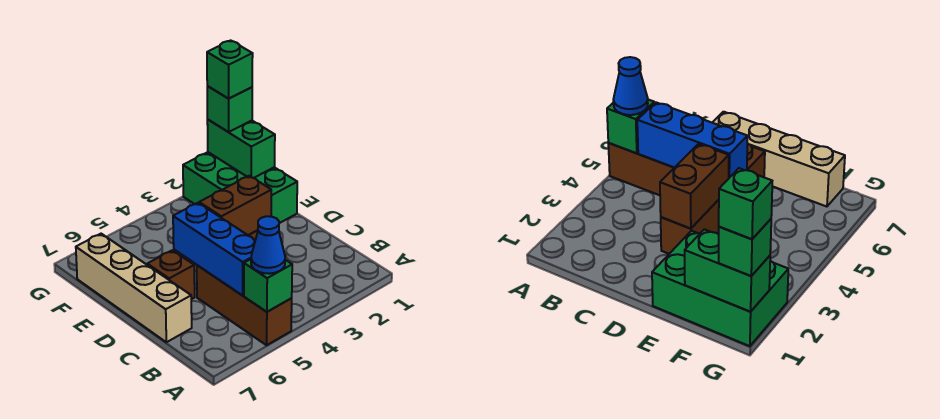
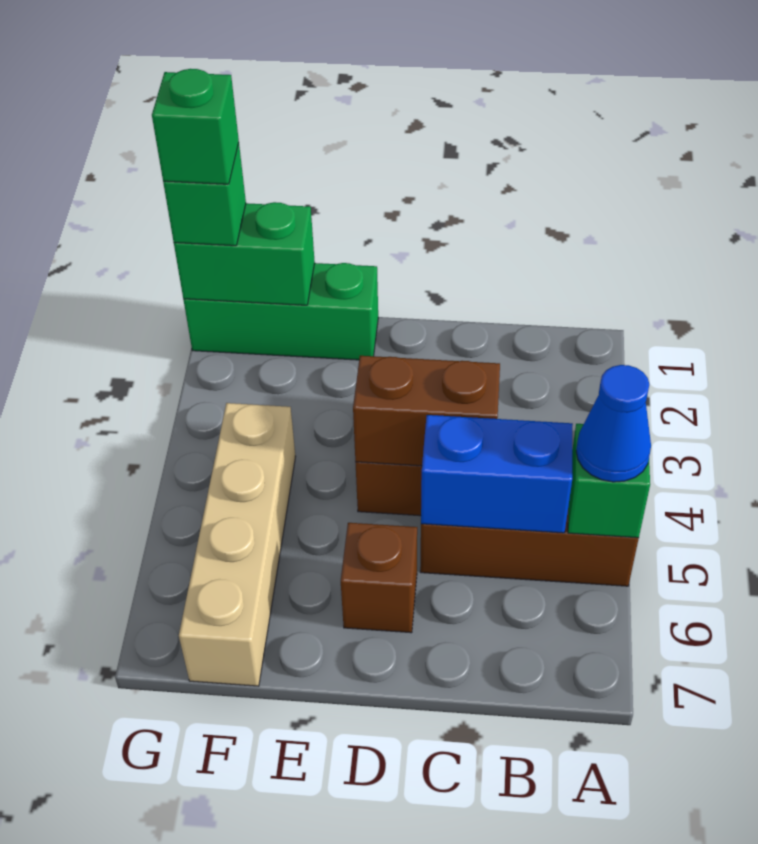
blue 1x3 brick [173,203,255,296] -> blue 1x2 brick [421,415,573,533]
tan 1x4 brick [76,234,192,342] -> tan 1x4 brick turned to [179,403,296,686]
brown 1x2 brick [199,176,271,235] -> brown 1x2 brick turned to [353,356,500,466]
green 2x3 brick [183,152,297,223] -> green 1x3 brick [183,263,378,360]

